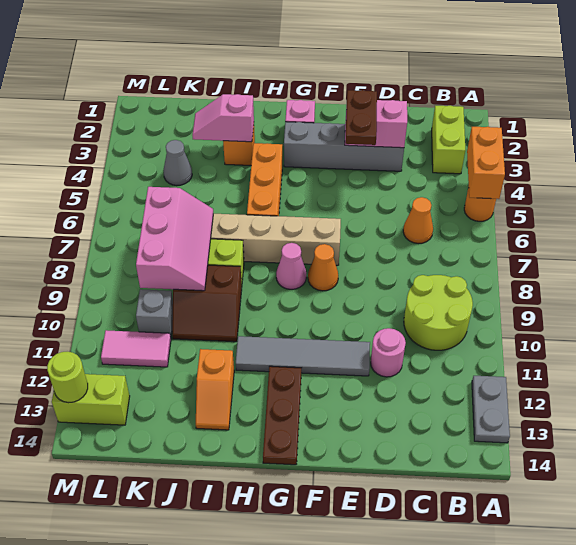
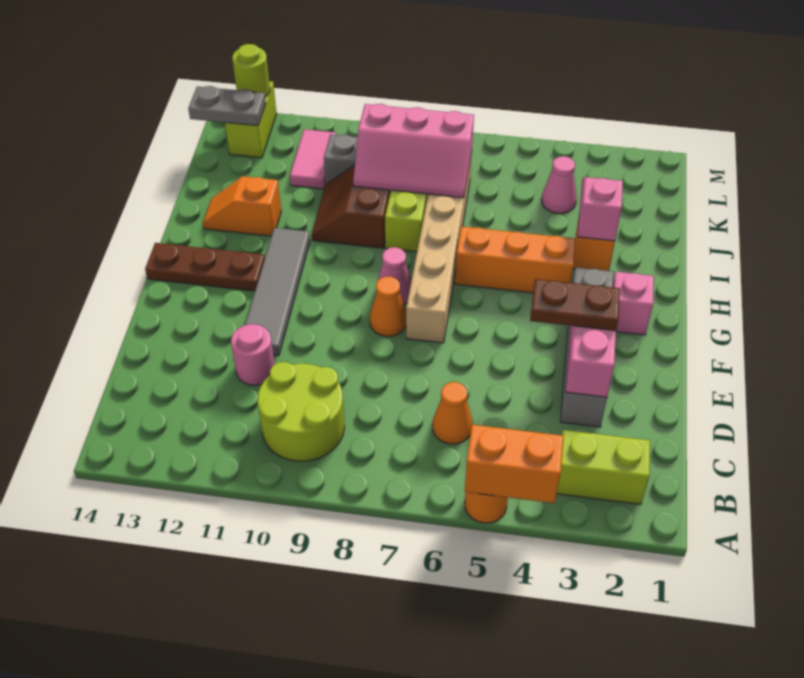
grey 1x2 plate [472,376,510,443] -> grey 1x2 plate moved to [188,86,266,126]
grey 1x1 cone [163,140,192,186] -> pink 1x1 cone [542,156,577,213]

